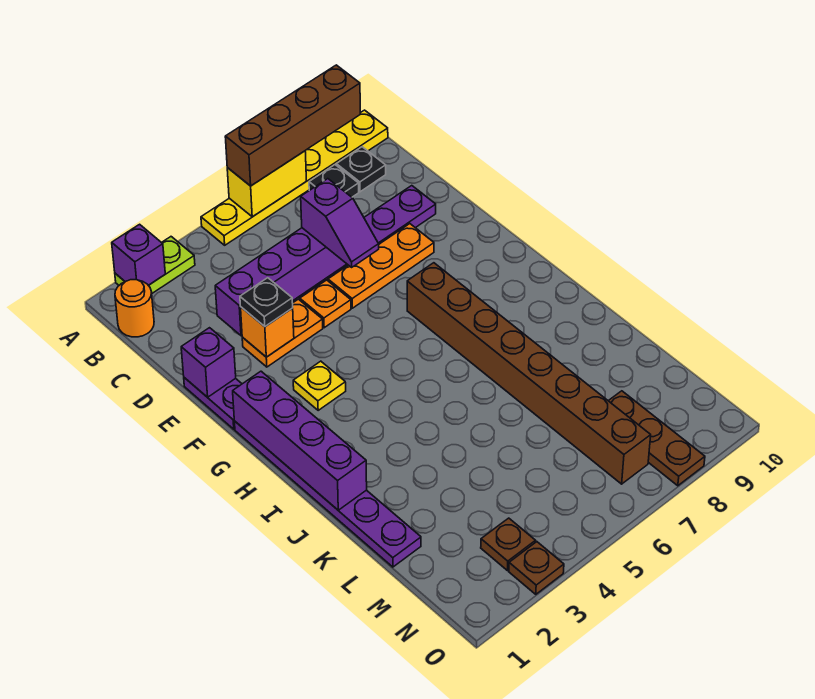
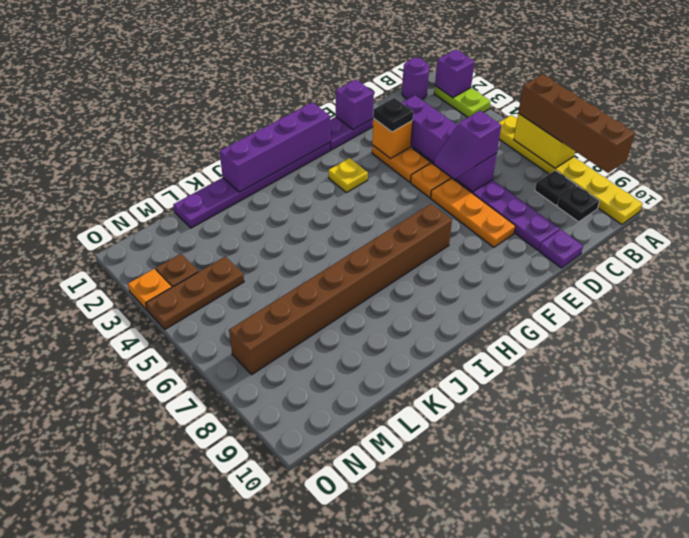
orange 1x1 round brick [115,280,154,337] -> purple 1x1 round brick [402,58,429,99]
none -> purple 1x1 plate [539,229,583,268]
brown 1x3 plate [609,391,705,486] -> brown 1x3 plate moved to [146,257,244,329]
brown 1x1 plate [509,542,564,594] -> orange 1x1 plate [128,269,171,310]

